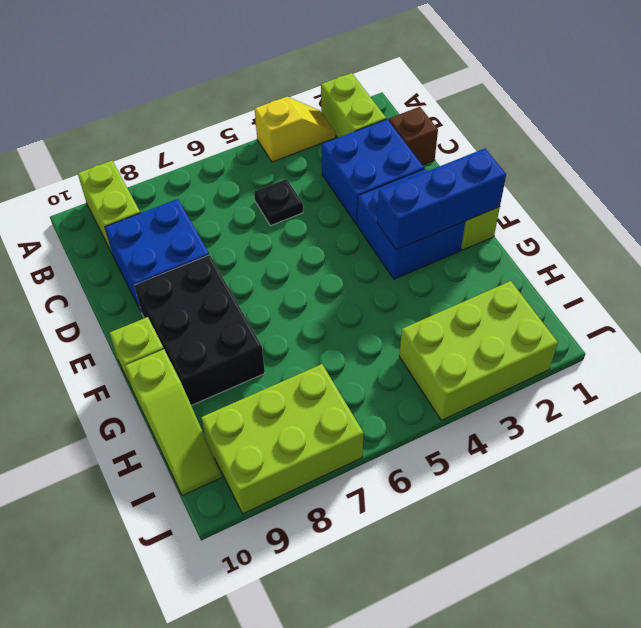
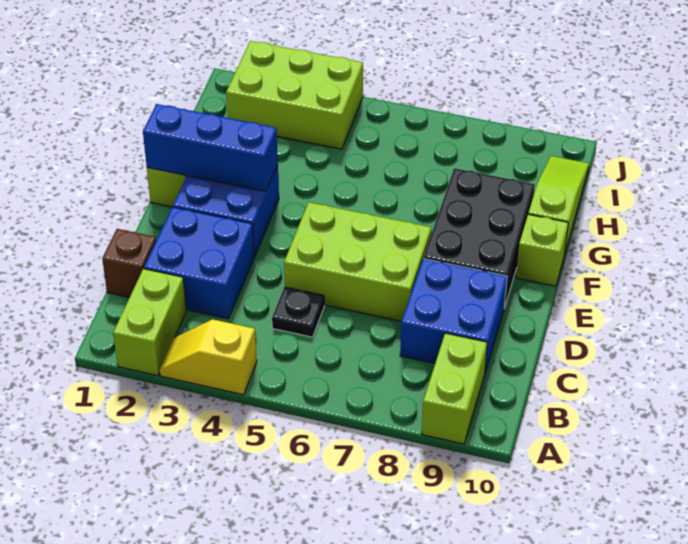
lime 2x3 brick [201,364,364,514] -> lime 2x3 brick moved to [284,202,432,321]

